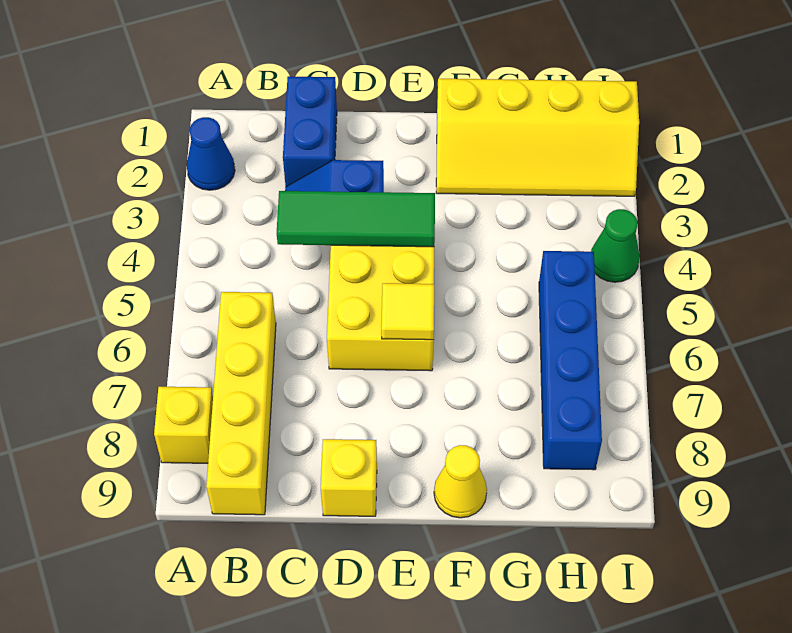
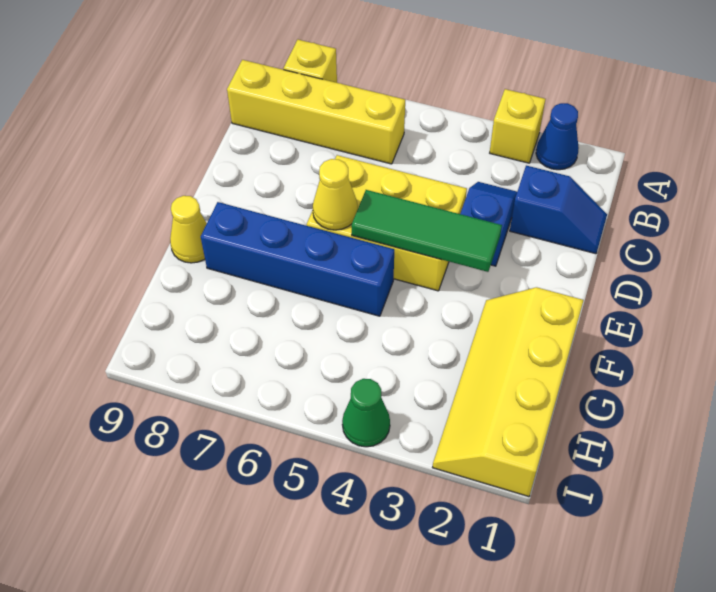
blue 1x2 brick [283,76,337,187] -> blue 1x2 slope [510,166,607,254]
green 1x3 tile [277,191,435,247] -> green 1x3 tile turned to [351,190,502,272]
yellow 1x1 brick [321,439,377,516] -> yellow 1x1 brick moved to [490,89,546,163]
yellow 1x1 tile [381,283,434,340] -> yellow 1x1 cone [313,159,358,230]
blue 1x4 brick [539,251,602,470] -> blue 1x4 brick moved to [201,202,394,316]

